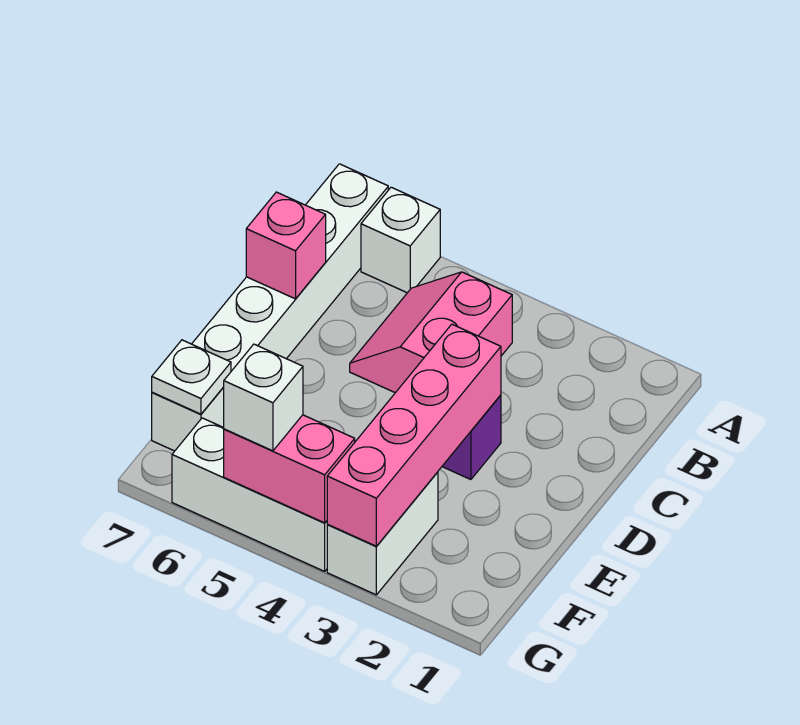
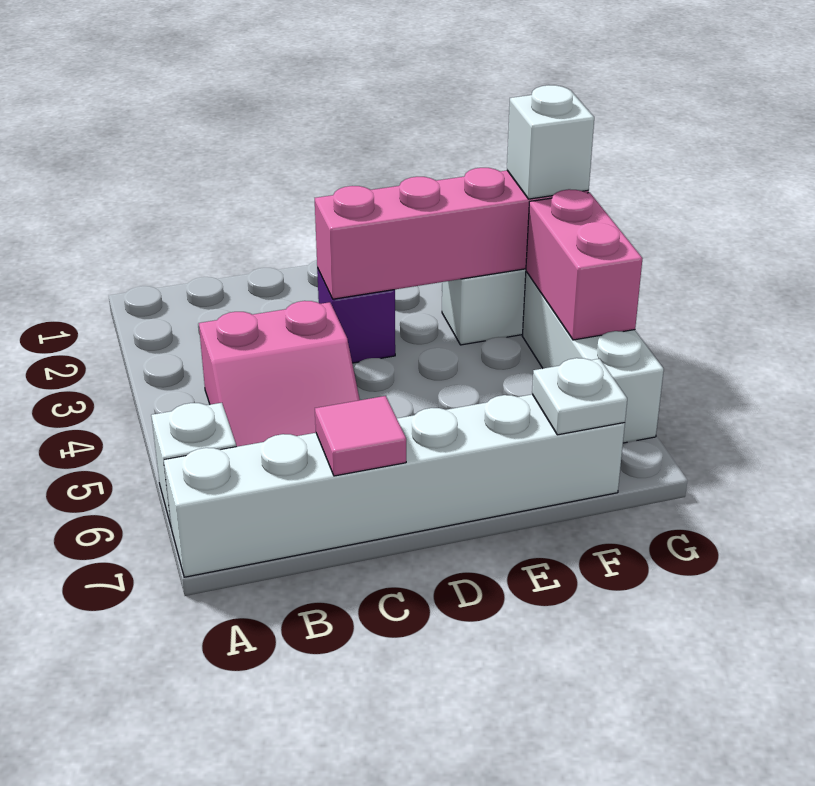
pink 1x1 brick [246,192,326,299] -> pink 1x1 tile [315,396,406,476]
white 1x1 brick [223,344,303,451] -> white 1x1 brick moved to [507,85,594,199]

